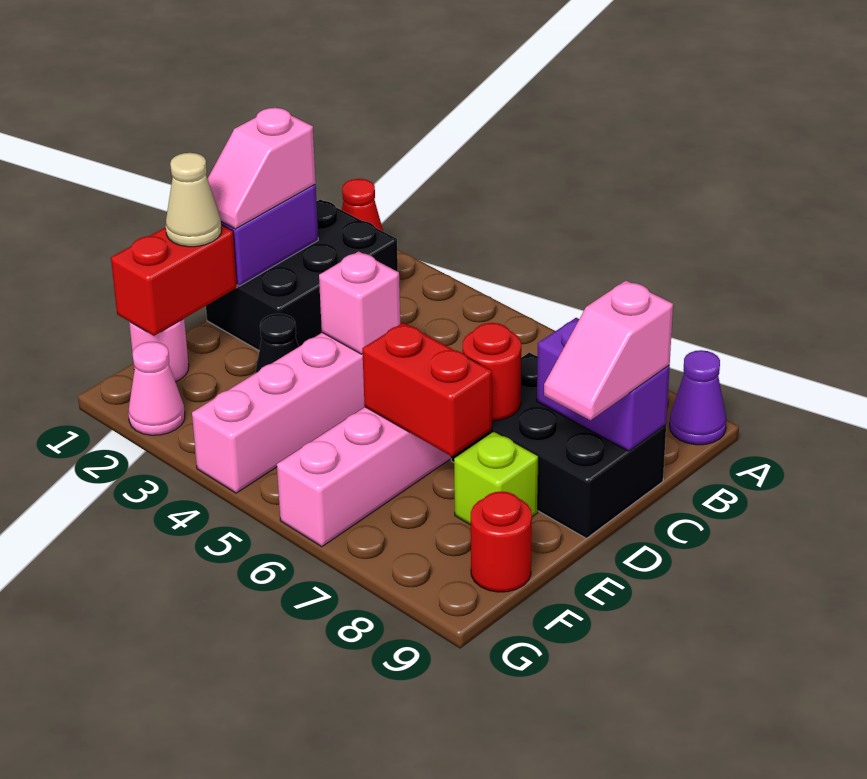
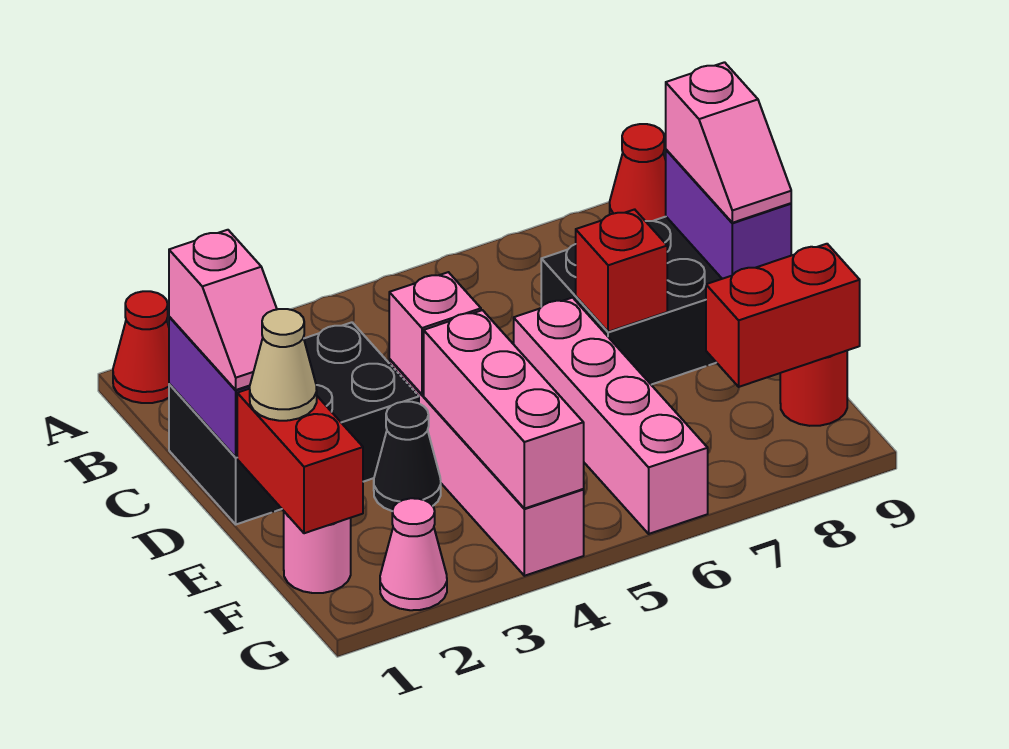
purple 1x1 cone [670,350,726,445] -> red 1x1 cone [610,124,666,221]
black 2x3 brick [206,200,398,350] -> black 2x3 brick turned to [169,322,419,524]
purple 1x2 brick [537,318,670,451] -> purple 1x2 brick turned to [666,150,791,279]
red 1x1 round brick [463,323,521,420] -> red 1x1 brick [576,209,667,332]
none -> pink 1x3 brick [424,310,584,509]
red 1x2 brick [362,323,492,457] -> red 1x2 brick moved to [706,244,860,387]
lime 1x1 brick [454,431,538,525] -> none

